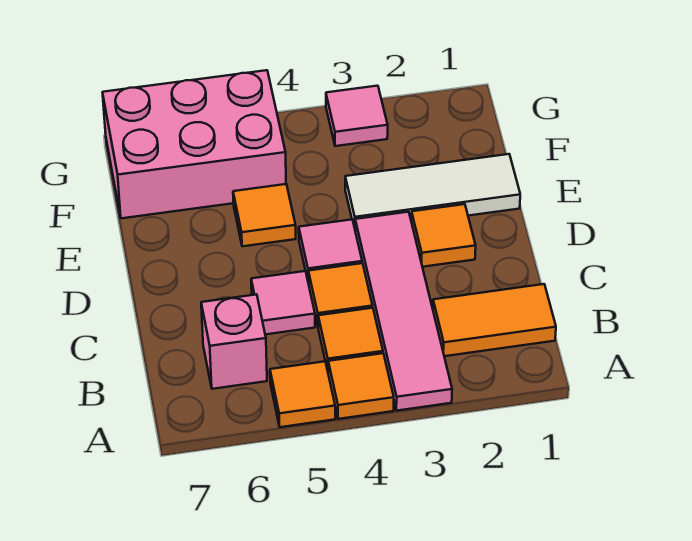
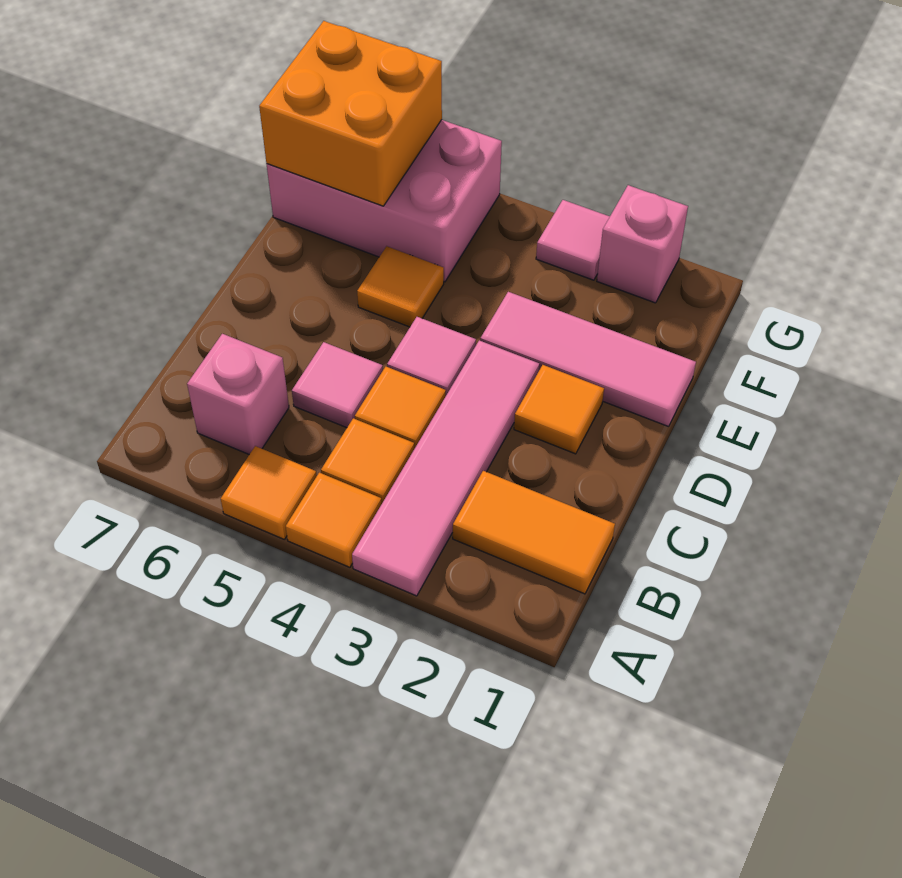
white 1x3 tile [345,154,520,227] -> pink 1x3 tile [480,292,696,427]
none -> orange 2x2 brick [259,21,442,206]
none -> pink 1x1 brick [597,185,688,303]

